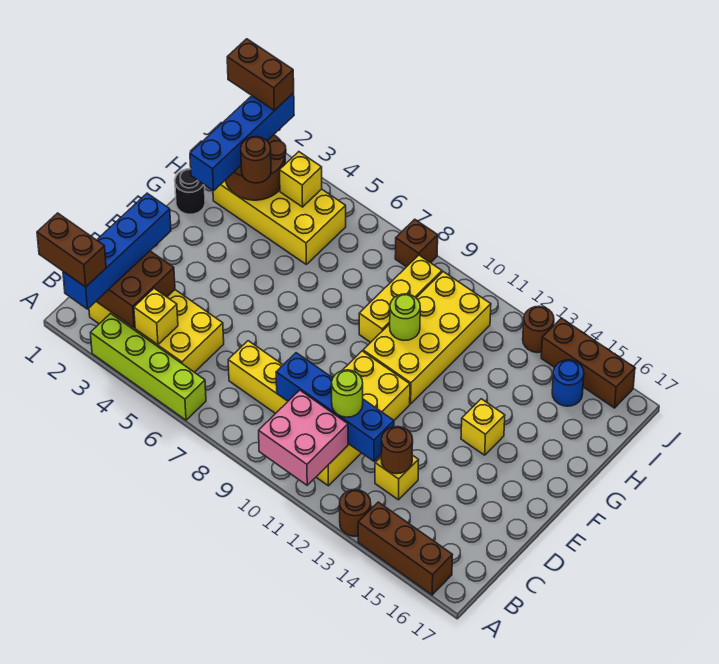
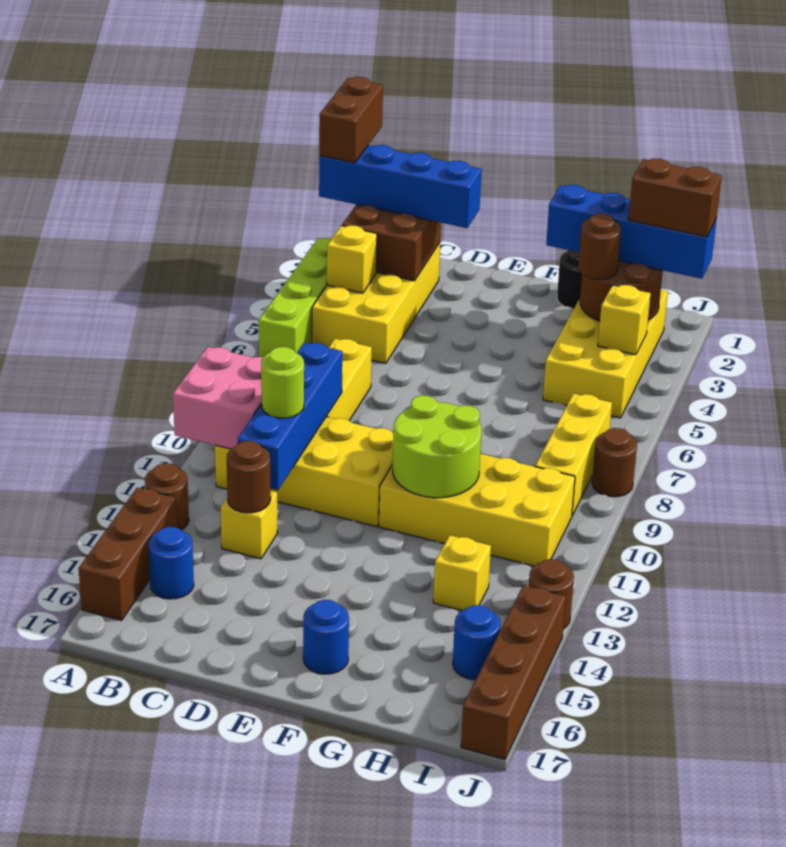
none -> blue 1x1 round brick [148,527,194,599]
yellow 1x1 brick [461,399,505,455] -> yellow 1x1 brick moved to [433,535,491,611]
none -> blue 1x1 round brick [303,600,349,674]
yellow 1x3 brick [359,255,442,342] -> yellow 1x3 brick turned to [535,394,612,515]
lime 1x1 round brick [390,294,420,340] -> lime 2x2 round brick [393,395,482,498]
brown 1x2 brick [227,39,294,111] -> brown 1x2 brick turned to [628,158,722,237]
brown 1x1 brick [395,219,438,267] -> brown 1x1 round brick [592,428,637,497]
brown 1x3 brick [541,318,635,408] -> brown 1x4 brick [461,585,566,760]

